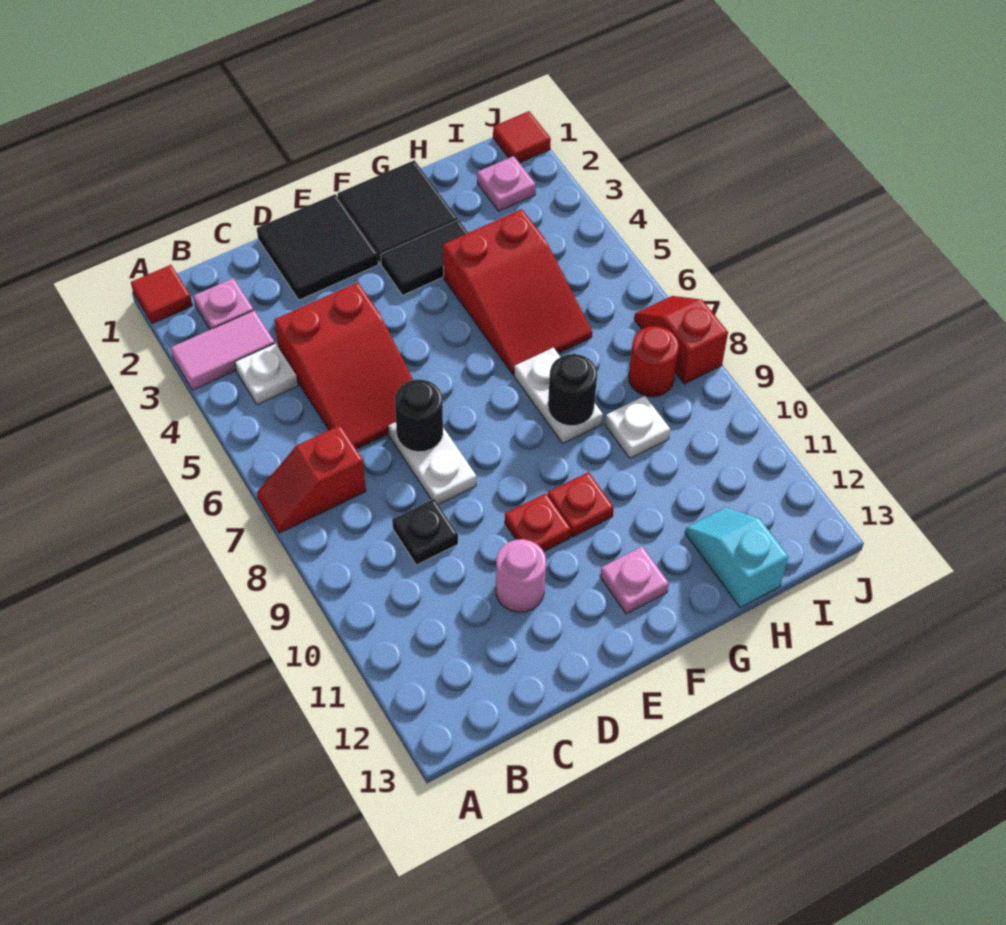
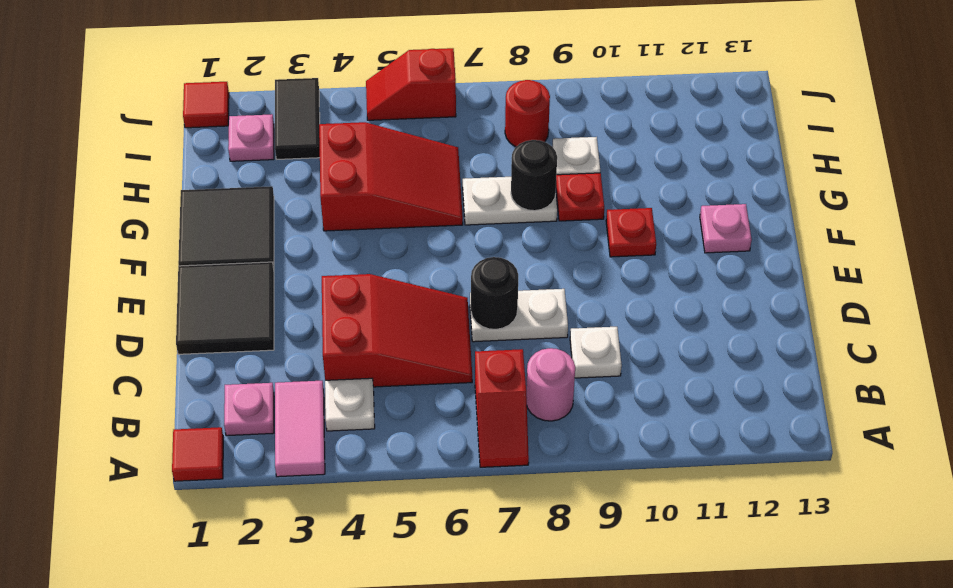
black 1x1 plate [392,499,458,565] -> white 1x1 plate [570,327,622,378]
pink 1x1 round brick [496,539,546,612] -> pink 1x1 round brick moved to [526,348,575,421]
red 1x1 plate [505,493,571,552] -> red 1x1 plate moved to [556,173,604,221]
black 1x2 tile [381,220,468,295] -> black 1x2 tile moved to [275,78,320,159]
cyan 1x2 slope [685,507,789,608] -> none
red 1x2 slope [634,296,728,384] -> red 1x2 slope moved to [366,48,456,120]

